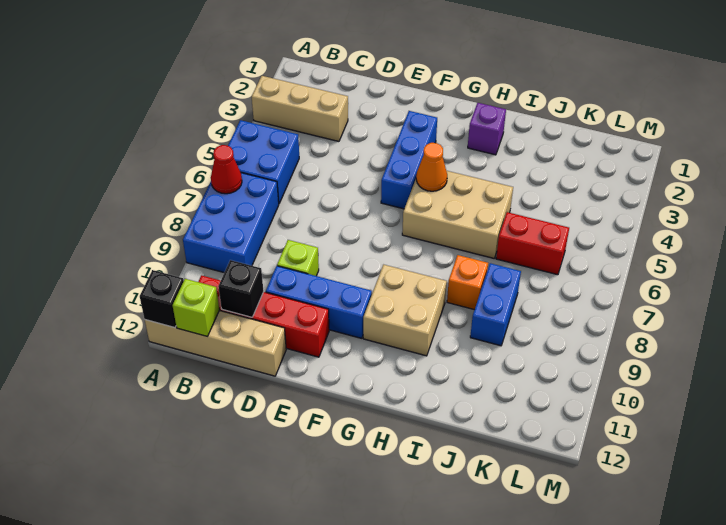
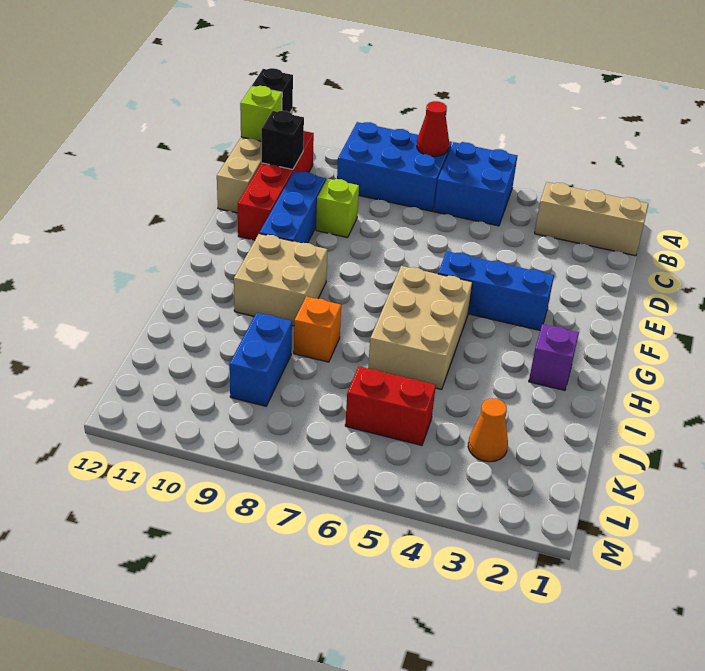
tan 1x3 brick [252,76,348,141] -> tan 1x3 brick turned to [535,182,648,256]
orange 1x1 cone [416,143,447,191] -> orange 1x1 cone moved to [468,398,508,462]
red 1x2 brick [496,212,569,275] -> red 1x2 brick turned to [345,366,436,445]
blue 1x2 brick [470,263,521,346] -> blue 1x2 brick turned to [229,313,292,406]

